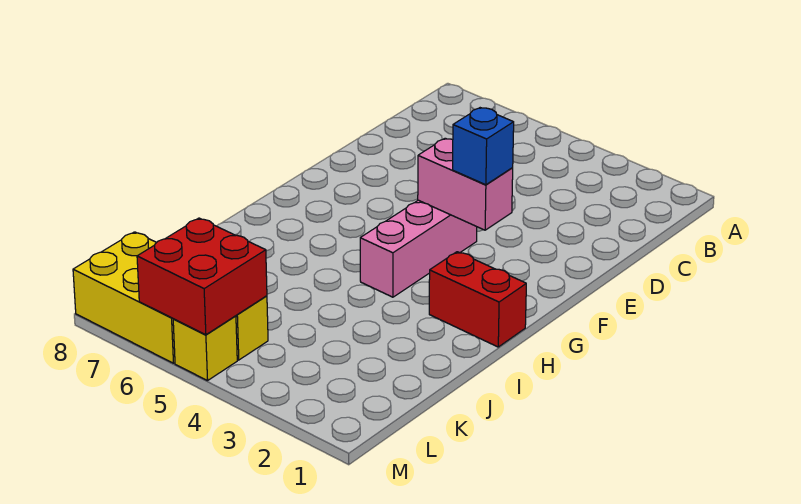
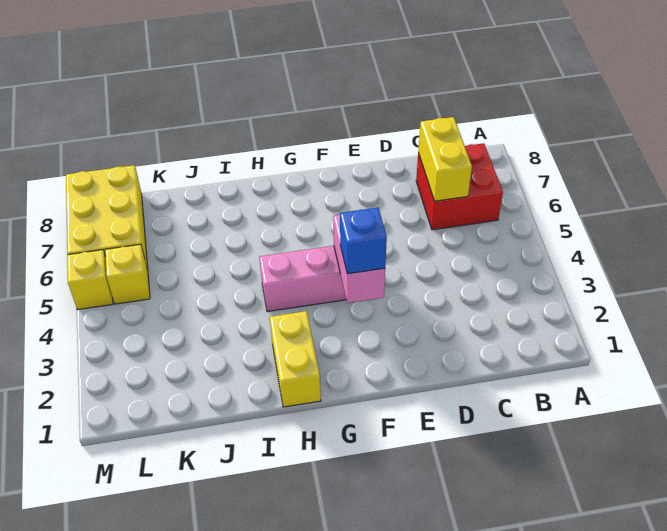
none -> yellow 1x2 brick [418,117,472,201]
red 1x2 brick [429,252,526,347] -> yellow 1x2 brick [270,311,321,407]
red 2x2 brick [137,218,267,335] -> red 2x2 brick moved to [416,143,503,230]

